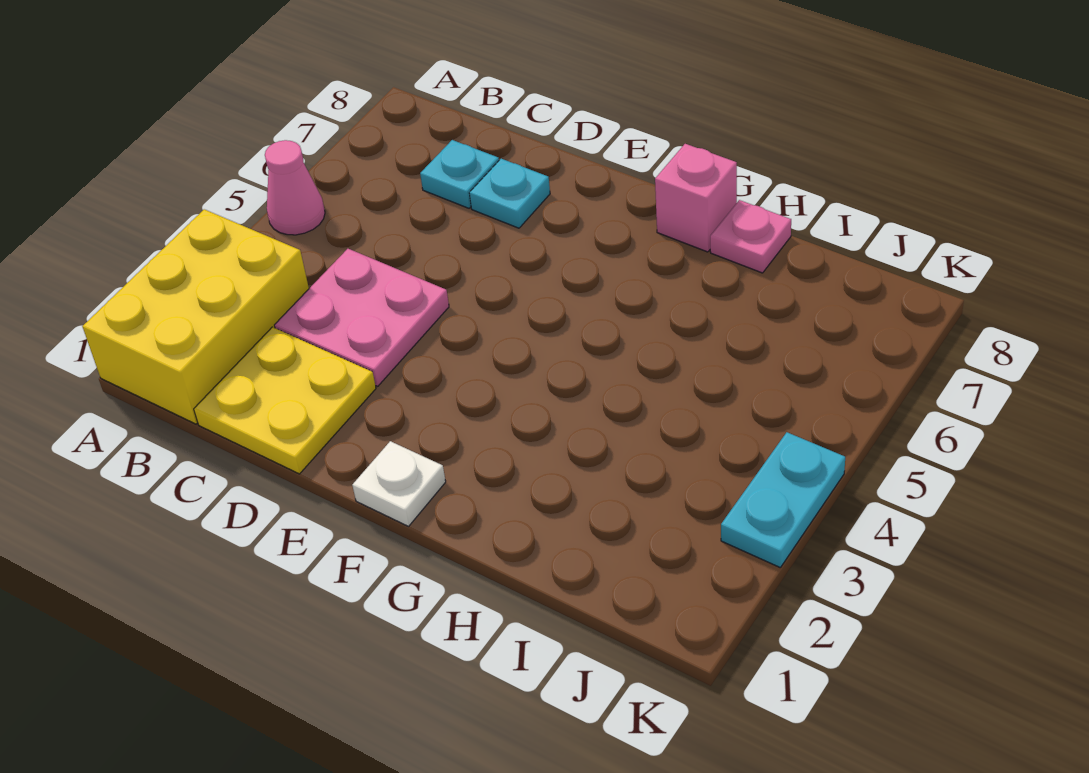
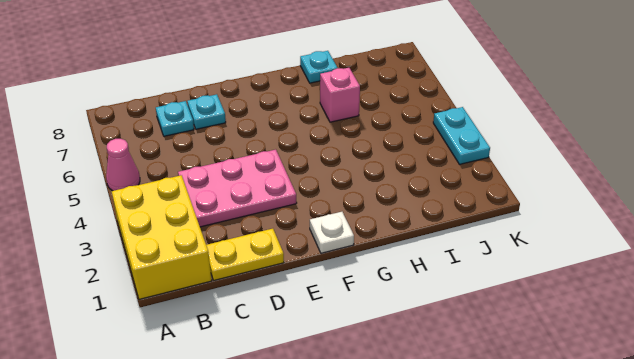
yellow 2x2 plate [194,327,376,474] -> yellow 1x2 plate [206,229,284,280]
pink 2x2 plate [274,249,449,386] -> pink 2x3 plate [178,150,297,227]
pink 1x1 brick [655,144,737,252] -> pink 1x1 brick moved to [320,68,360,122]
pink 1x1 plate [710,200,791,273] -> cyan 1x1 plate [300,51,338,83]

